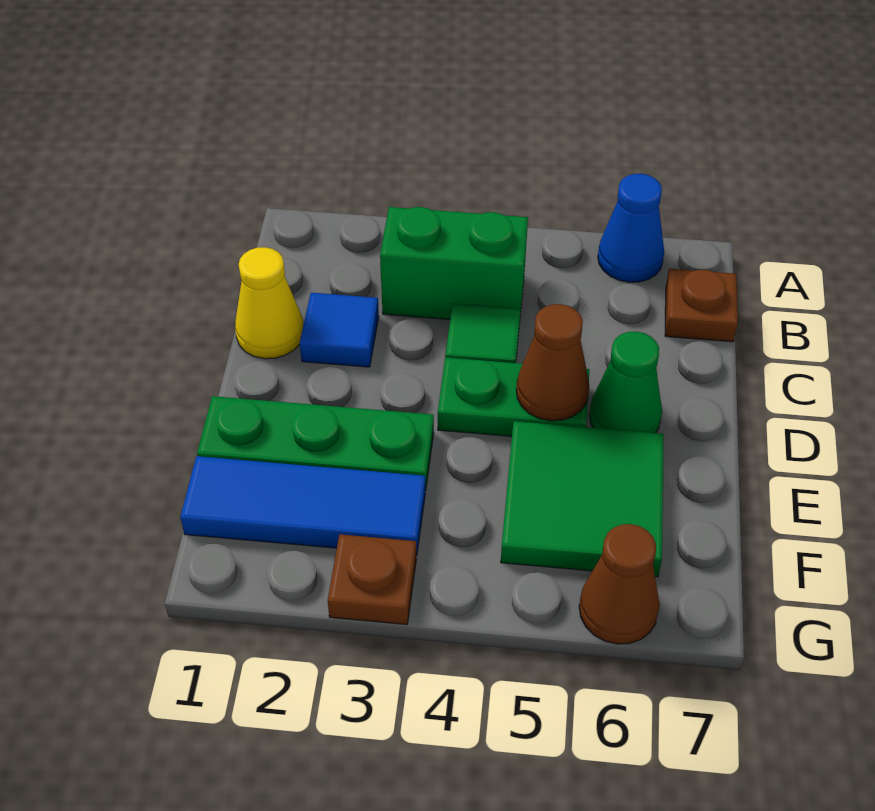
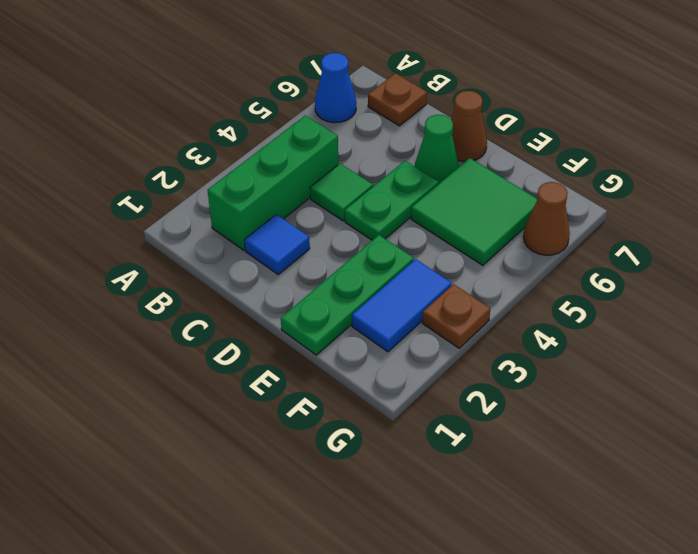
green 1x2 brick [380,207,528,320] -> green 1x3 brick [208,116,338,250]
yellow 1x1 cone [235,247,303,359] -> none
brown 1x1 cone [516,304,589,421] -> brown 1x1 cone moved to [451,91,487,162]
blue 1x3 tile [180,456,425,555] -> blue 1x2 tile [352,259,452,352]

